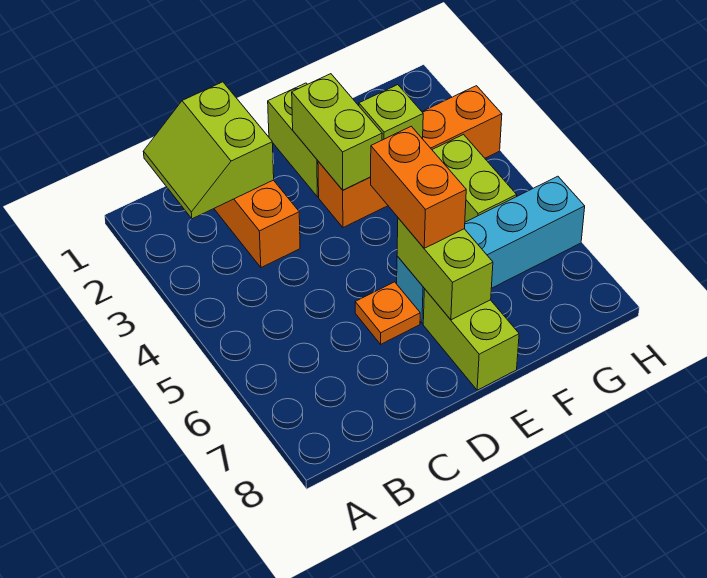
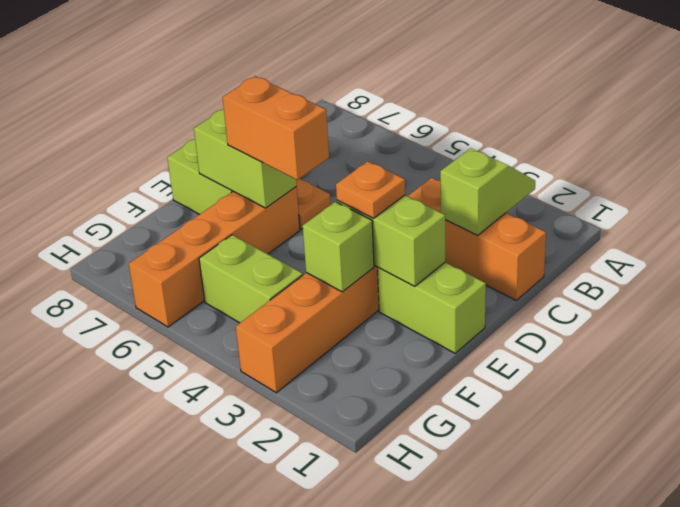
lime 2x2 slope [143,82,274,219] -> lime 1x2 slope [440,148,535,235]
none -> orange 1x1 plate [336,161,405,218]
cyan 1x4 brick [397,176,585,323] -> orange 1x4 brick [129,187,300,327]

